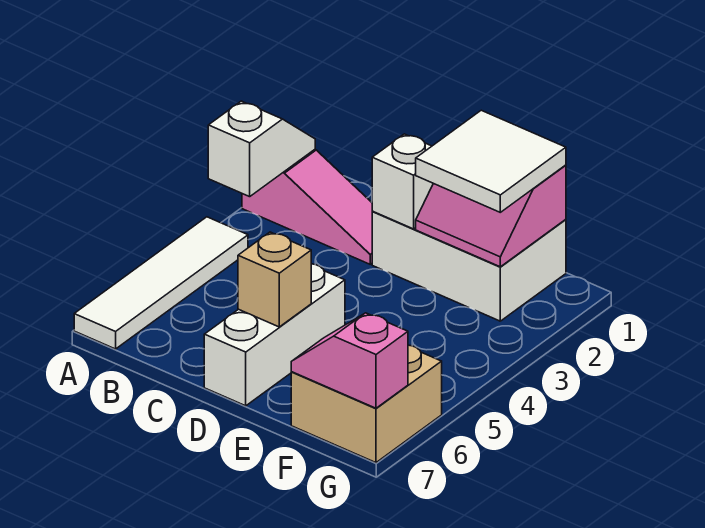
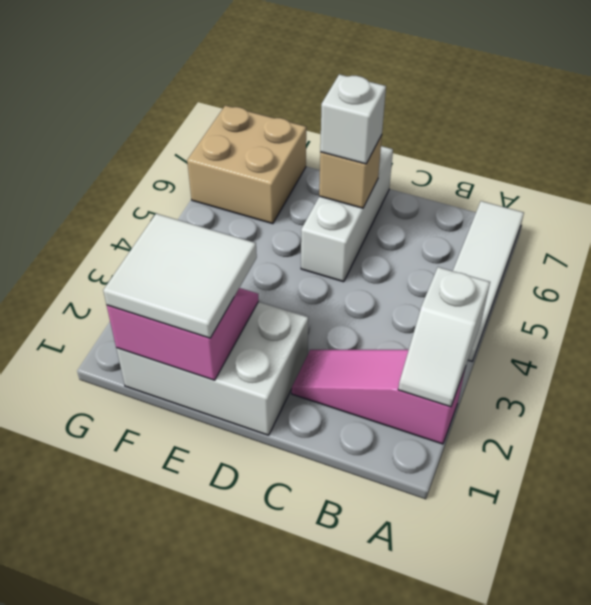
white 1x1 brick [372,134,433,229] -> white 1x1 brick moved to [320,74,386,164]
pink 1x2 slope [291,313,408,408] -> none

